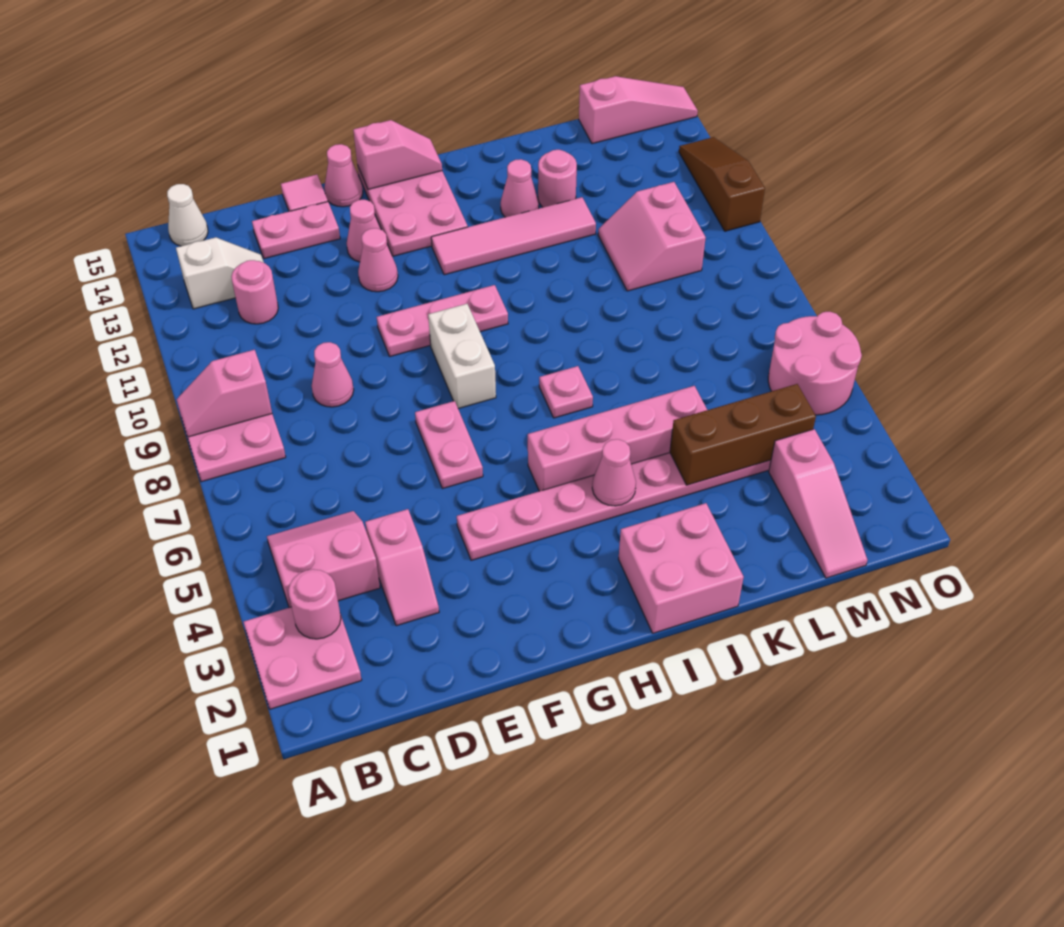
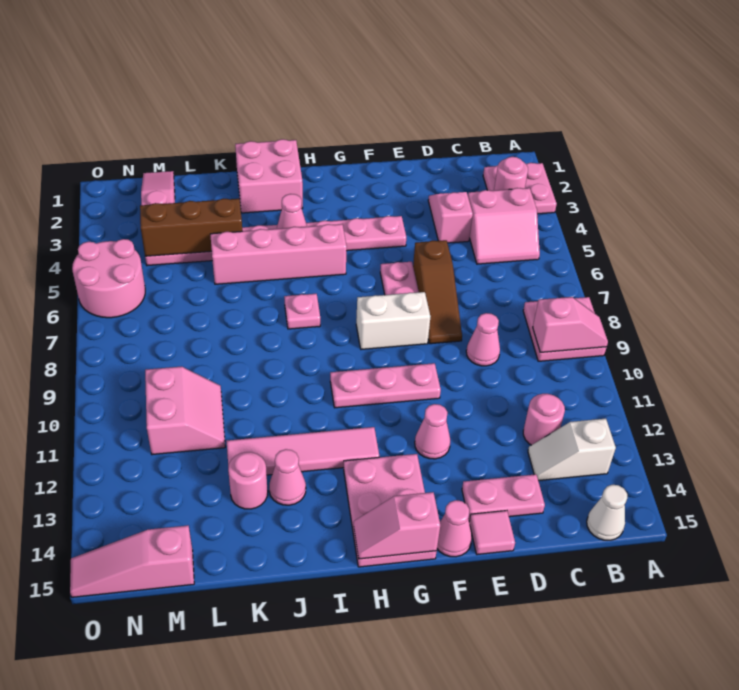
pink 1x1 cone [347,200,381,262] -> none
white 1x2 brick [428,304,496,409] -> white 1x2 brick turned to [356,292,430,349]
brown 1x3 slope [679,137,765,231] -> brown 1x3 slope moved to [413,240,462,344]

